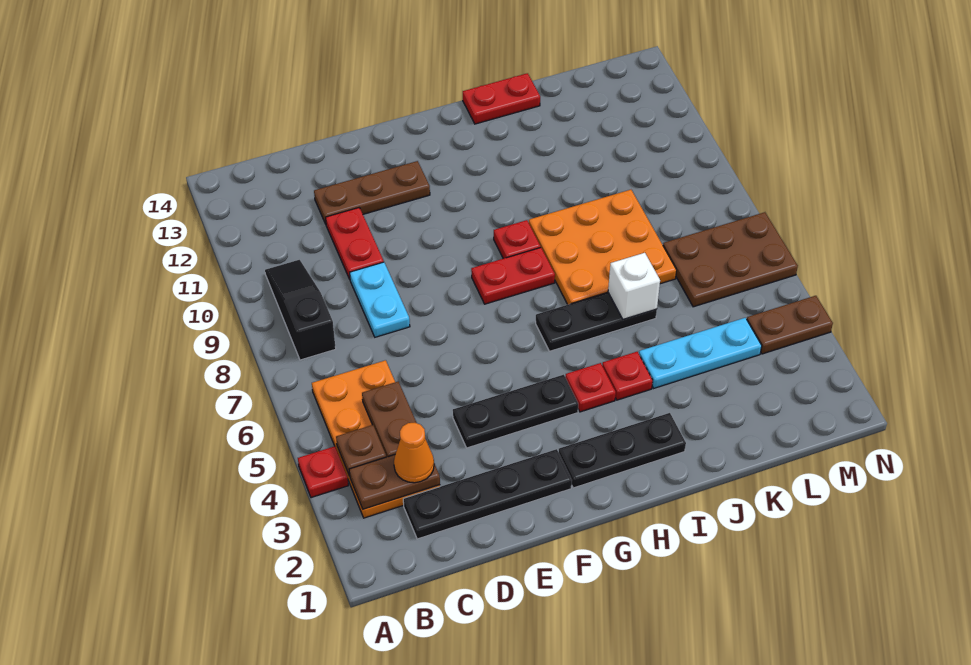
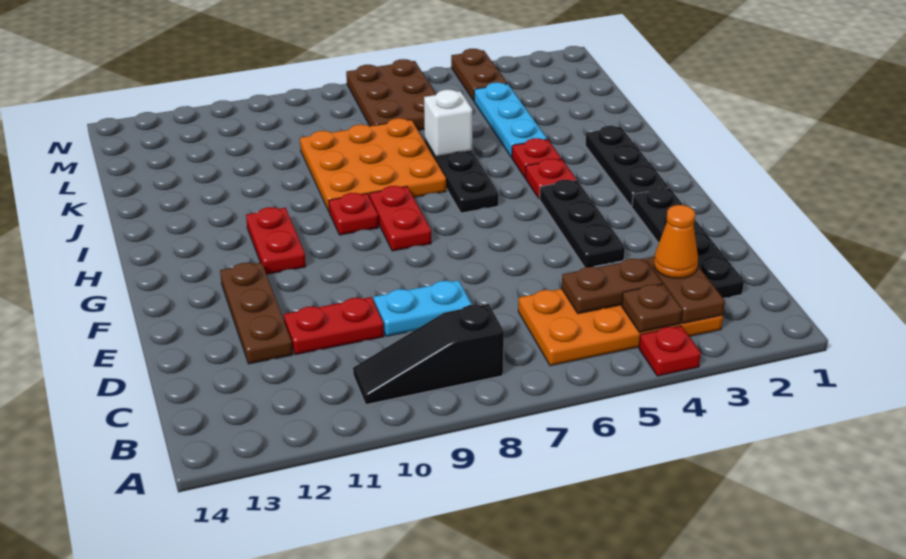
red 1x2 plate [463,73,540,124] -> red 1x2 plate moved to [246,207,306,274]

